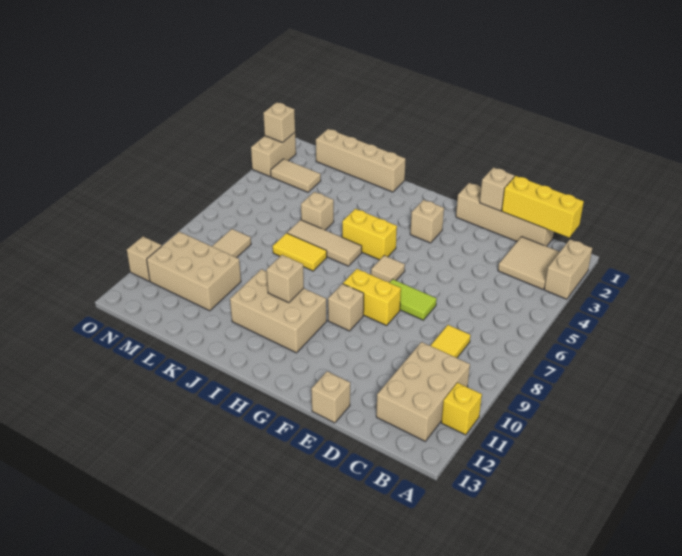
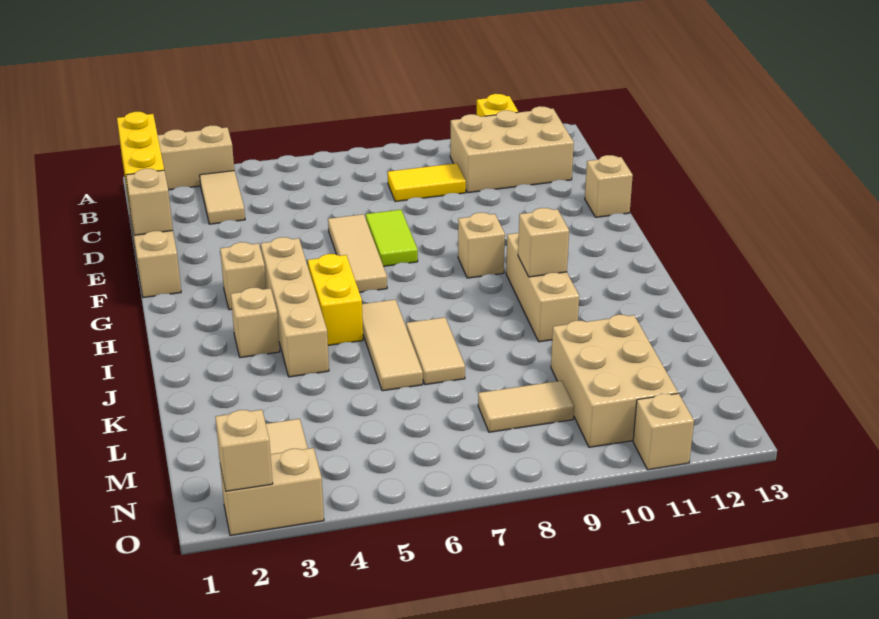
tan 2x2 tile [498,237,559,289] -> tan 1x2 tile [200,171,245,224]
yellow 1x2 brick [343,269,401,326] -> none
tan 1x1 tile [371,255,405,282] -> tan 1x3 tile [328,214,387,292]
tan 2x3 brick [230,269,327,353] -> tan 1x3 brick [506,233,579,342]
tan 1x4 brick [316,129,406,192] -> tan 1x4 brick moved to [261,237,329,377]
yellow 1x2 tile [273,233,327,271] -> tan 1x2 tile [406,317,465,385]
tan 1x1 brick [301,192,334,230] -> tan 1x1 brick moved to [231,288,280,358]

